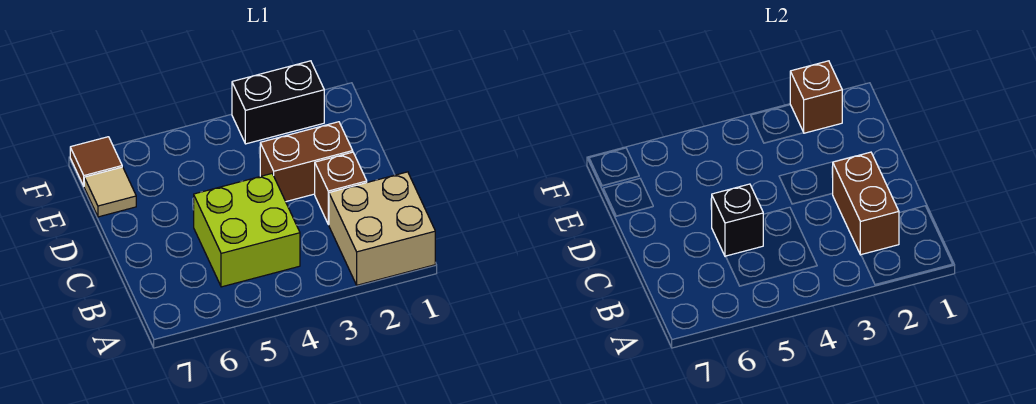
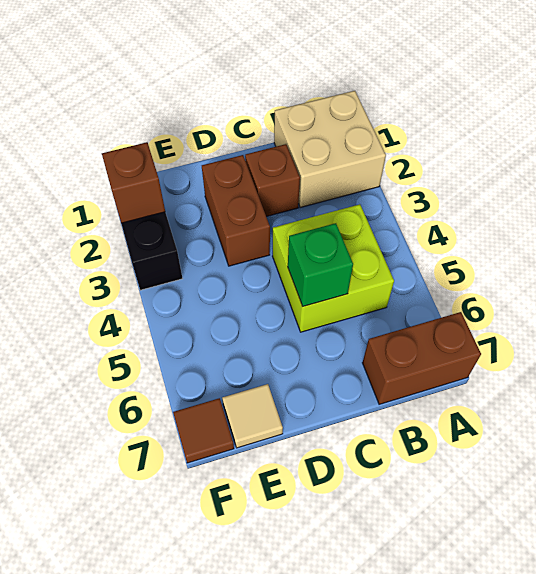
brown 1x2 brick [832,152,899,255] -> brown 1x2 brick moved to [363,312,481,404]
black 1x1 brick [712,184,763,256] -> green 1x1 brick [288,223,353,306]

